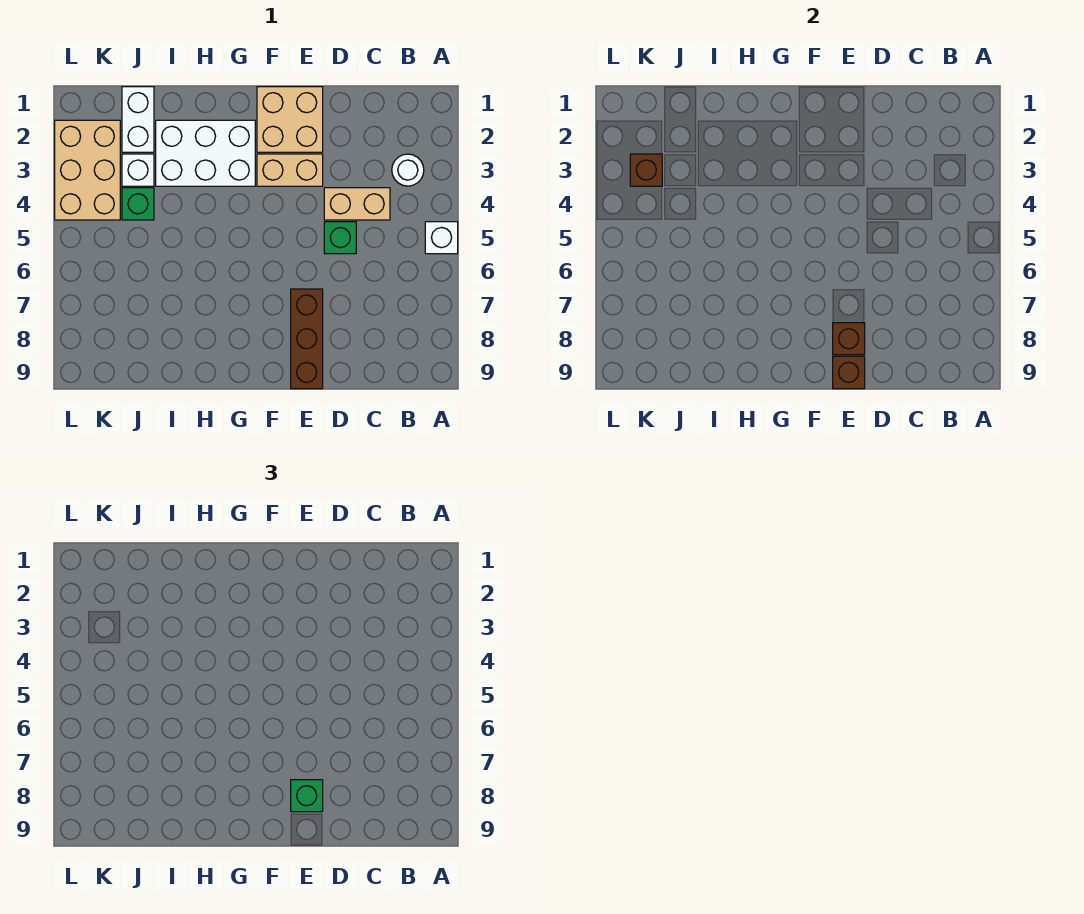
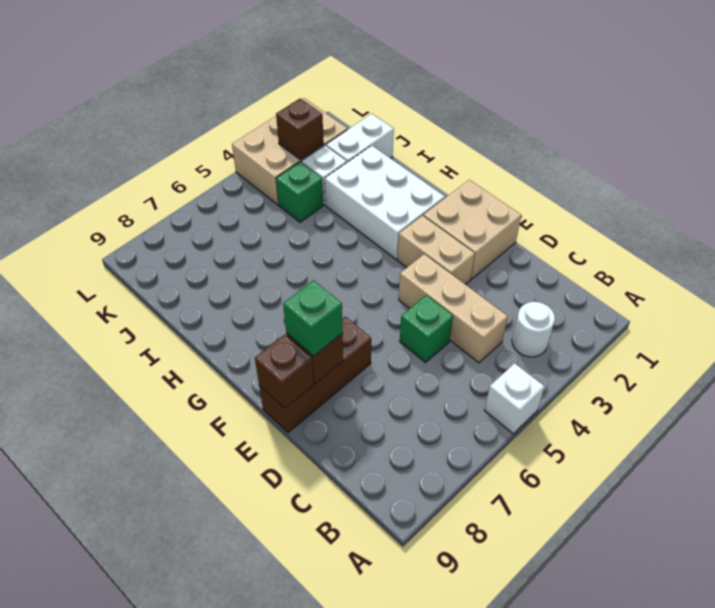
tan 1x2 brick [324,188,390,220] -> tan 1x3 brick [399,254,508,363]

